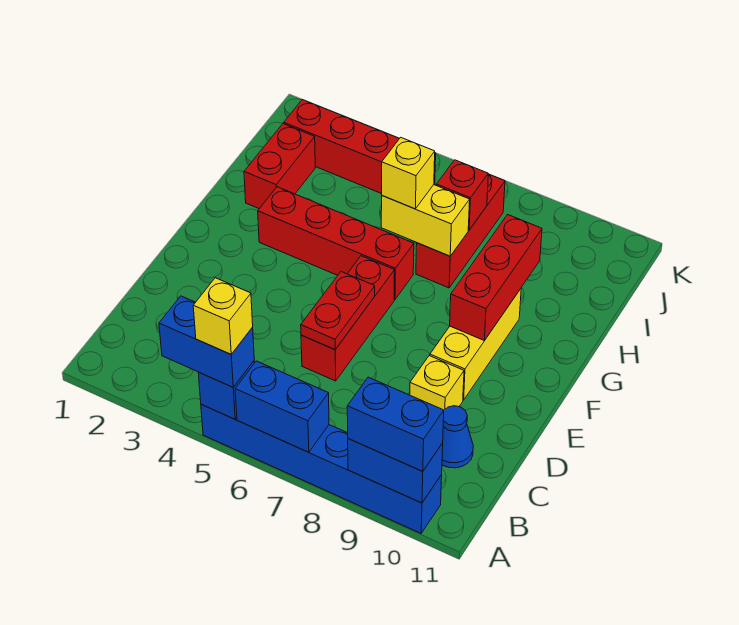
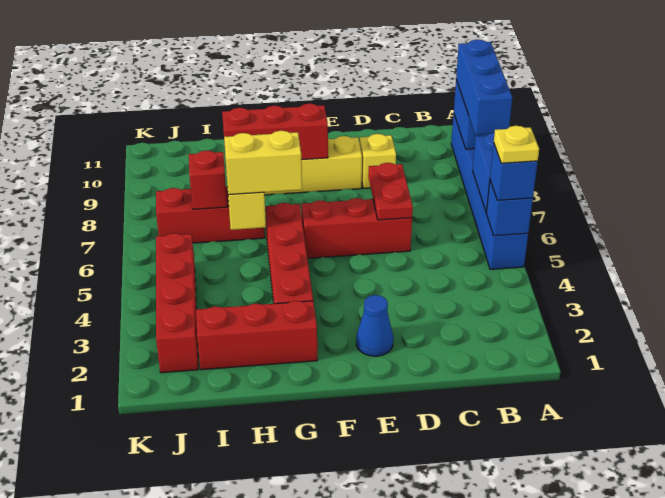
blue 1x2 brick [159,296,254,387] -> blue 1x1 brick [490,143,538,200]
yellow 1x1 brick [193,278,253,354] -> yellow 1x1 plate [494,126,539,163]
blue 1x2 brick [347,377,444,471] -> blue 1x3 brick [456,40,512,135]
blue 1x1 cone [442,406,473,468] -> blue 1x1 cone moved to [356,295,393,356]
red 1x2 plate [301,272,375,350] -> red 1x2 plate turned to [368,163,413,220]
red 1x2 brick [244,124,315,209] -> red 1x3 brick [196,301,317,370]
yellow 1x1 brick [382,137,435,209] -> yellow 1x2 brick [224,131,302,195]

